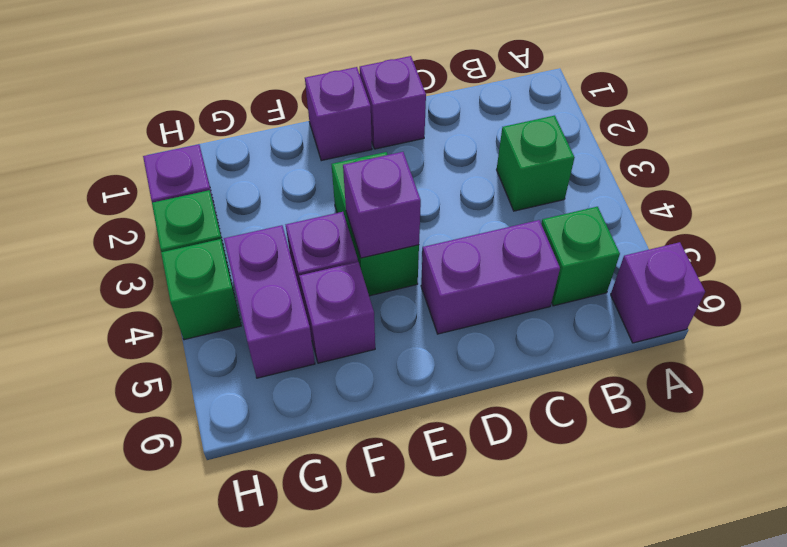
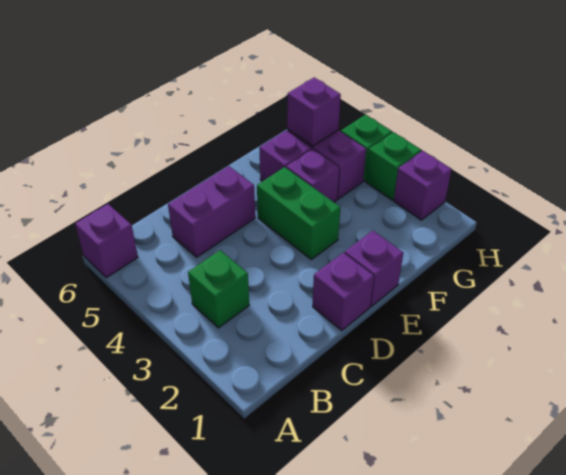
green 1x1 brick [541,207,620,306] -> none
purple 1x1 brick [343,152,421,258] -> purple 1x1 brick moved to [287,78,341,146]

